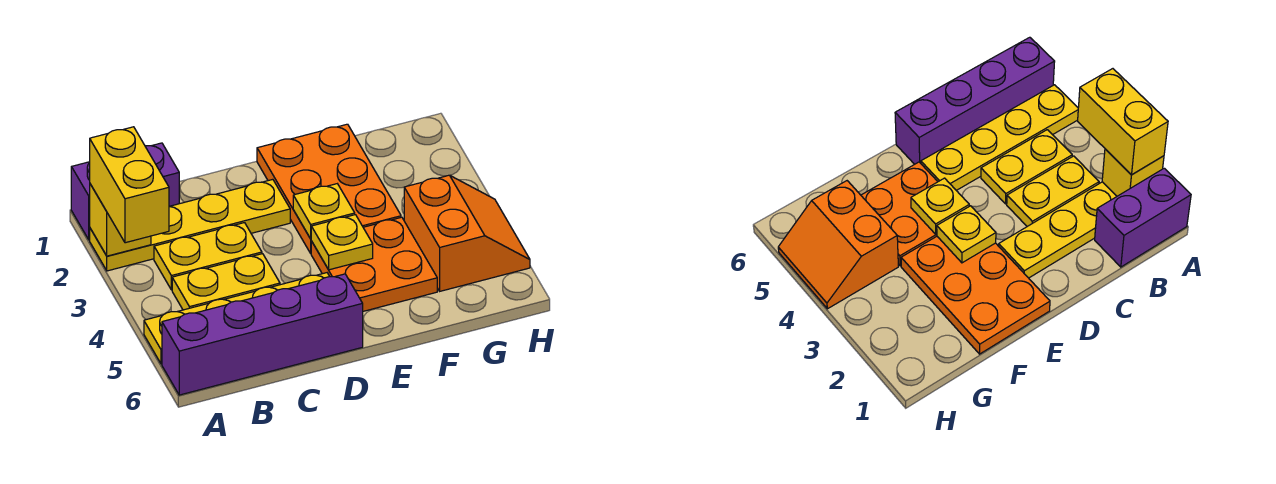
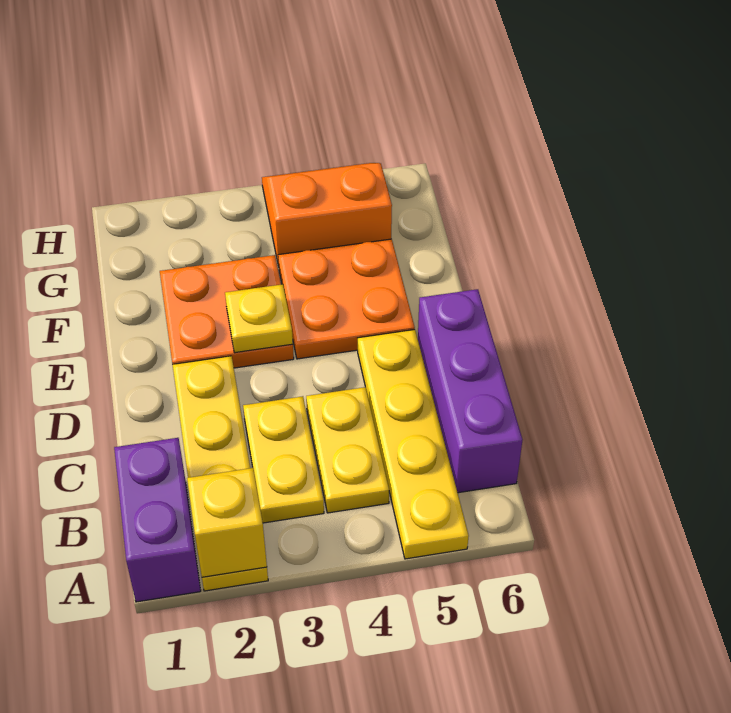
yellow 1x2 brick [90,127,169,243] -> none
purple 1x4 brick [162,274,363,395] -> purple 1x3 brick [418,289,522,493]
orange 2x3 plate [257,124,401,253] -> orange 2x2 plate [160,255,294,368]
yellow 1x1 plate [311,215,373,270] -> none

